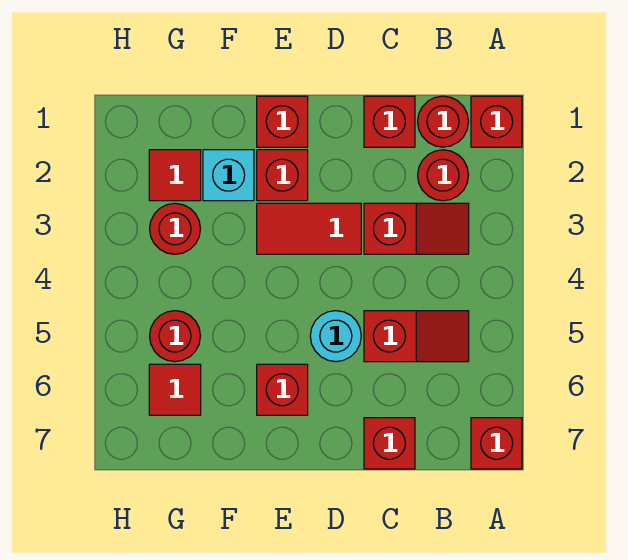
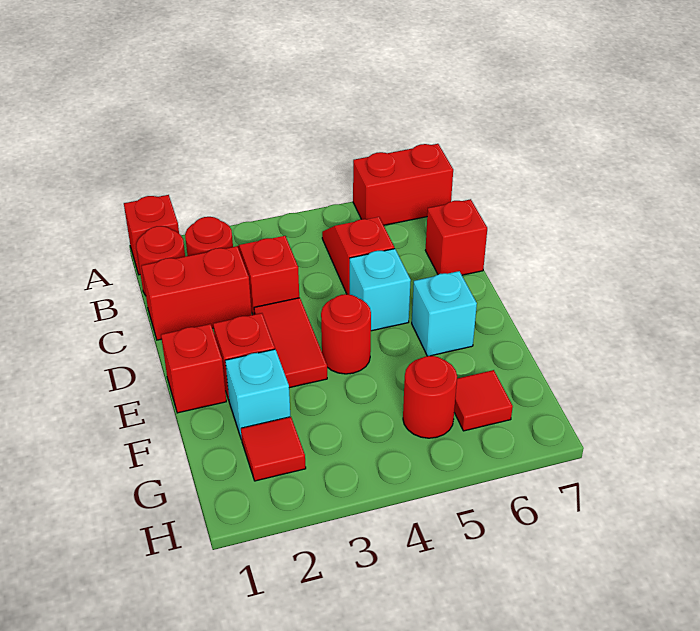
red 1x1 brick [471,418,522,469] -> red 1x2 brick [353,144,453,225]
red 1x1 brick [364,96,415,147] -> red 1x2 brick [142,246,252,340]
cyan 1x1 round brick [310,311,361,362] -> cyan 1x1 brick [350,249,411,331]
red 1x1 brick [257,364,308,415] -> cyan 1x1 brick [412,271,477,356]
red 1x1 round brick [150,203,200,254] -> red 1x1 round brick moved to [321,294,371,374]

